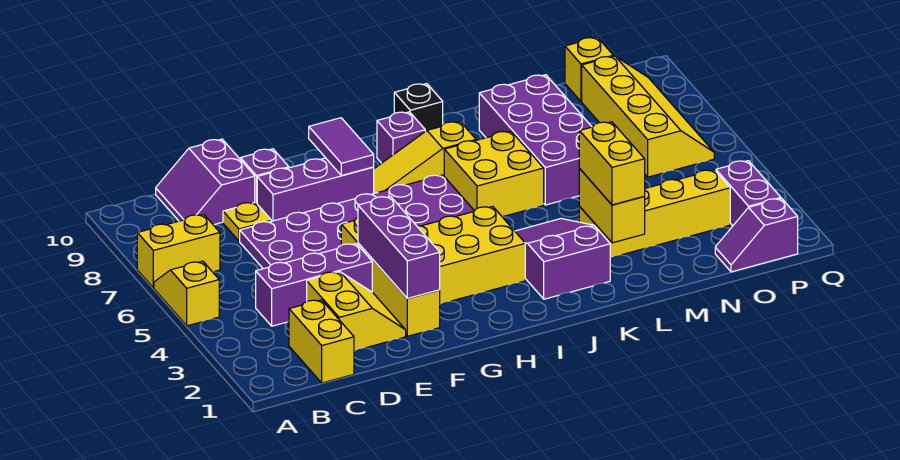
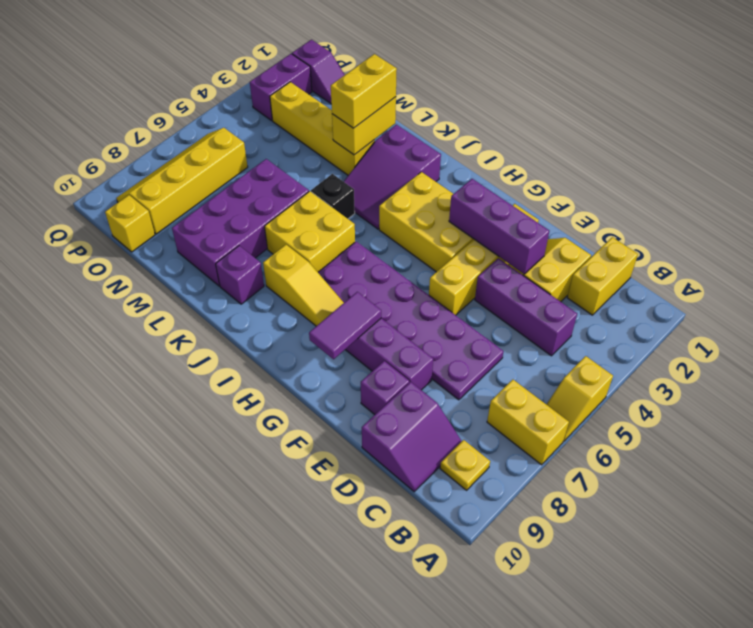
yellow 1x1 plate [223,202,271,241] -> yellow 1x1 plate moved to [440,440,490,490]
purple 1x3 brick [358,196,440,298] -> purple 1x3 brick turned to [449,179,549,274]
purple 1x1 brick [377,112,425,163] -> purple 1x1 brick moved to [216,246,264,304]
black 1x1 brick [394,84,443,131] -> black 1x1 brick moved to [311,174,355,219]

